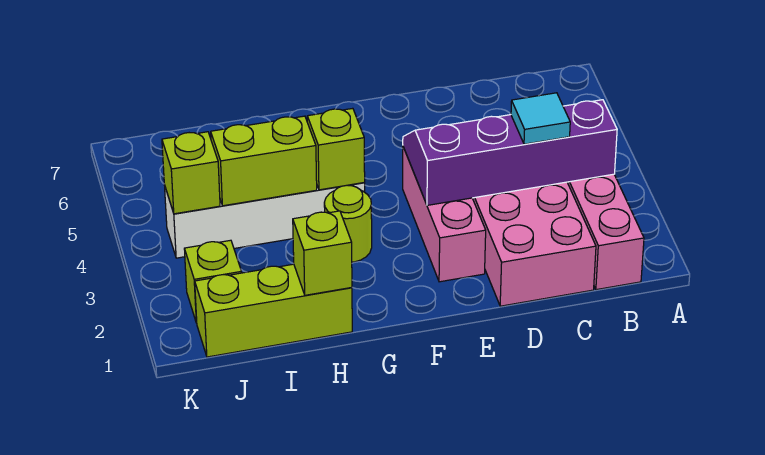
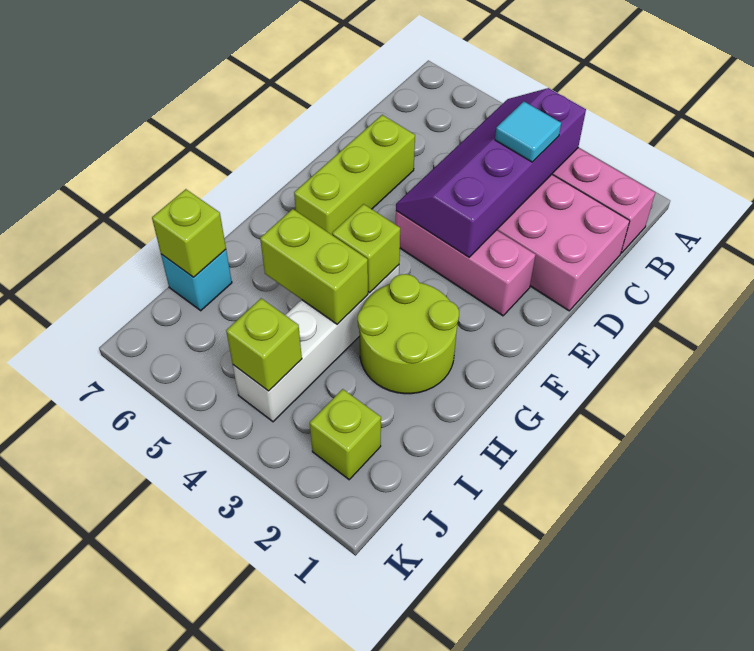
lime 1x1 round brick [324,185,372,262] -> lime 2x2 round brick [358,274,459,394]
lime 1x3 brick [195,264,352,357] -> lime 1x3 brick moved to [294,115,415,235]
lime 1x1 brick [293,211,352,295] -> lime 1x1 brick moved to [152,189,226,277]
lime 1x2 brick [211,116,317,206] -> lime 1x2 brick turned to [260,209,368,324]
none -> cyan 1x1 brick [161,250,232,311]

